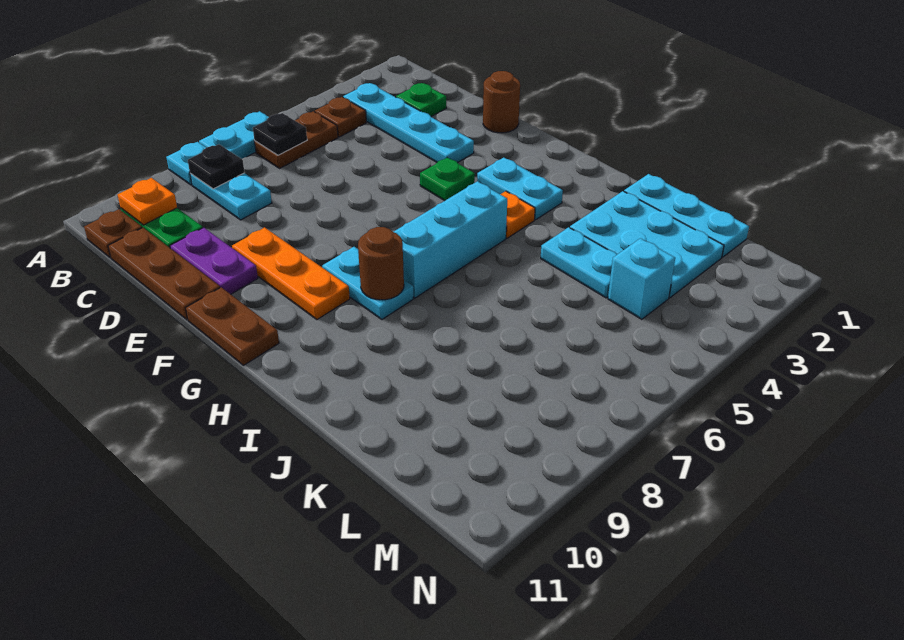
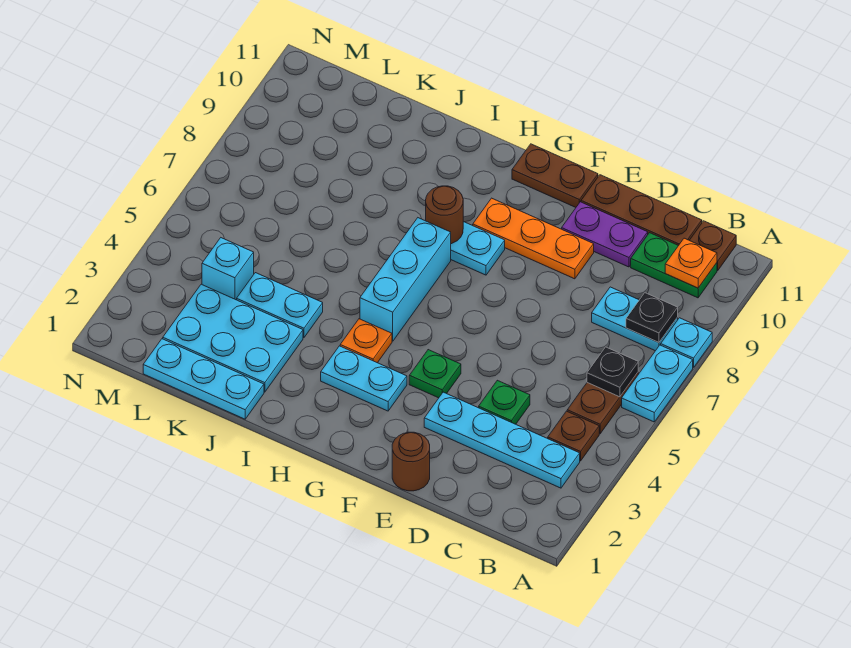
green 1x1 plate [396,83,446,116] -> green 1x1 plate moved to [479,380,530,424]

